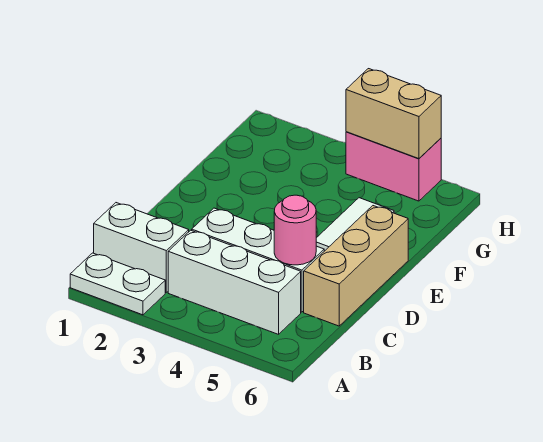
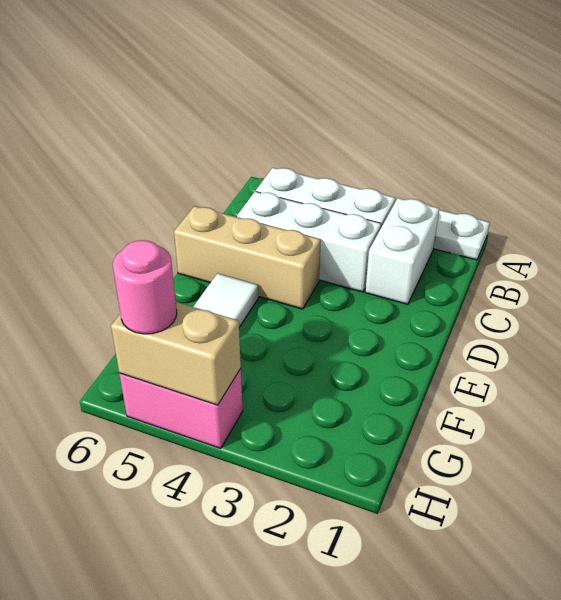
white 1x2 brick [94,203,189,292] -> white 1x2 brick turned to [365,198,439,304]
pink 1x1 round brick [274,195,316,265] -> pink 1x1 round brick moved to [113,240,177,334]
tan 1x3 brick [304,206,408,326] -> tan 1x3 brick turned to [174,206,321,309]

